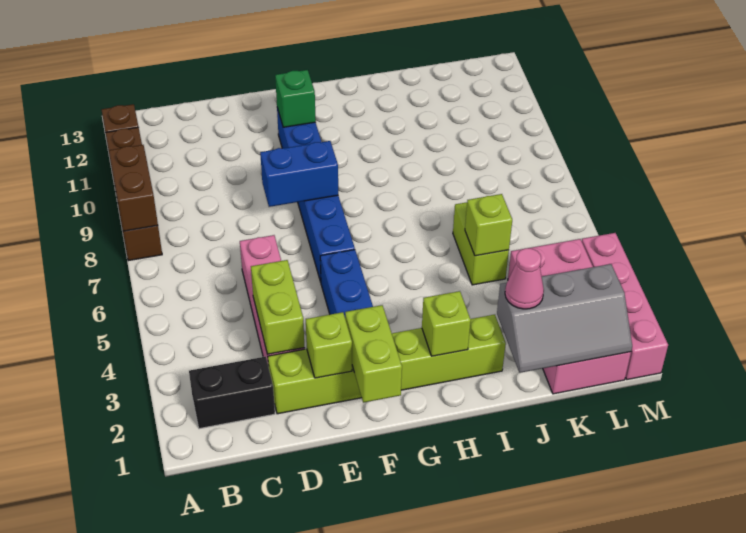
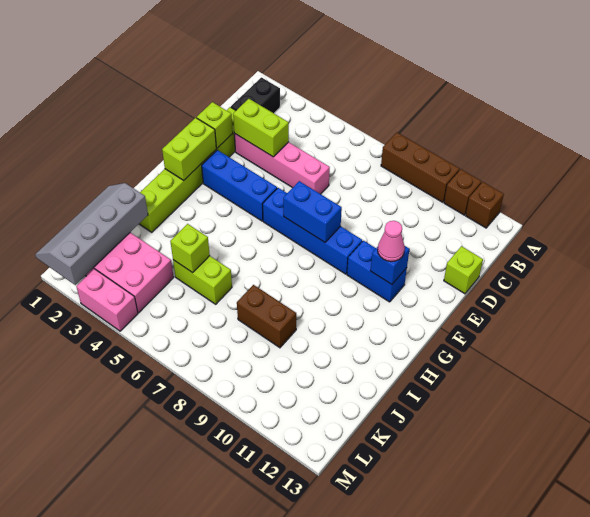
brown 1x2 brick [109,145,158,231] -> brown 1x2 brick moved to [237,285,296,348]
blue 1x2 brick [260,141,338,207] -> blue 1x2 brick turned to [283,181,342,242]
lime 1x2 brick [345,305,402,403] -> lime 1x2 brick turned to [162,118,216,180]
green 1x1 brick [275,70,316,127] -> blue 1x1 brick [371,246,409,284]
lime 1x1 brick [422,291,471,356] -> lime 1x1 brick moved to [444,246,483,294]
grey 2x3 slope [497,264,632,373] -> grey 2x4 slope [35,183,148,285]
pink 1x1 cone [505,248,544,309] -> pink 1x1 cone moved to [378,221,405,262]
pink 1x4 brick [582,233,668,380] -> pink 1x2 brick [76,269,138,331]

